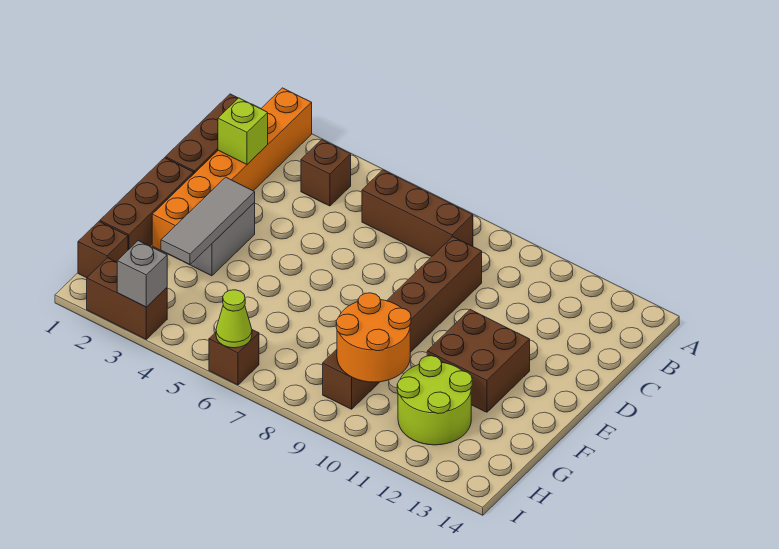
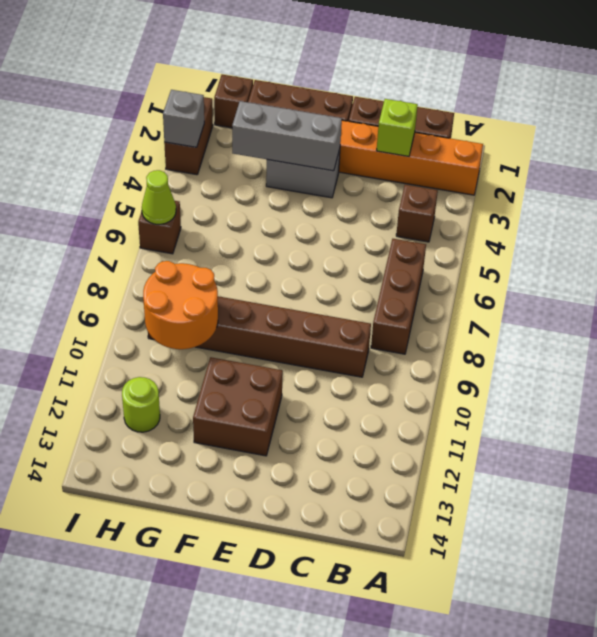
grey 1x3 tile [161,177,255,265] -> grey 1x3 brick [232,101,342,171]
lime 2x2 round brick [397,356,472,445] -> lime 1x1 round brick [122,377,160,432]

